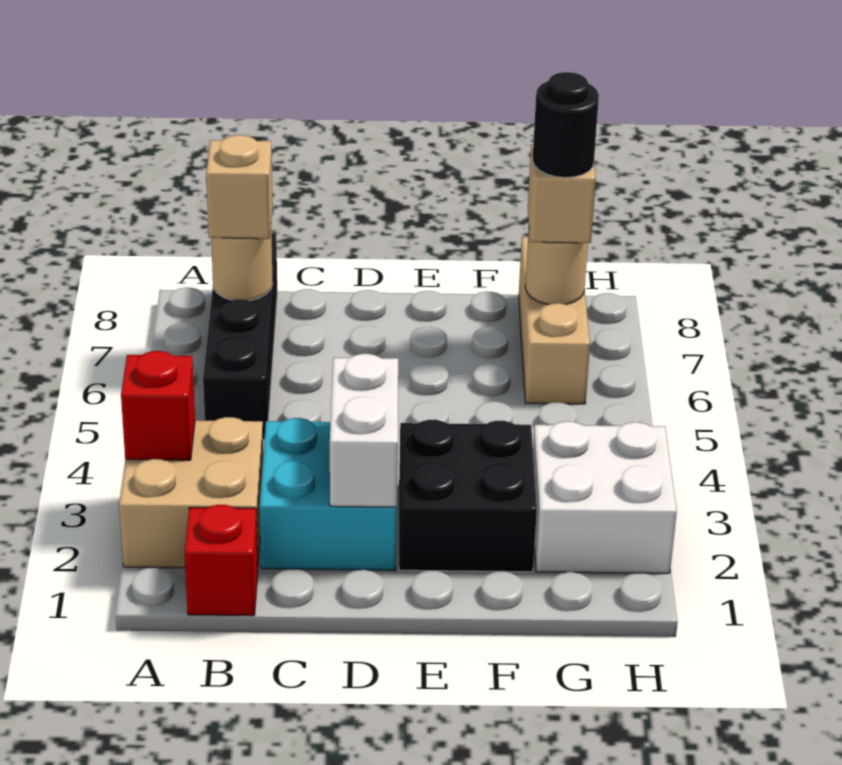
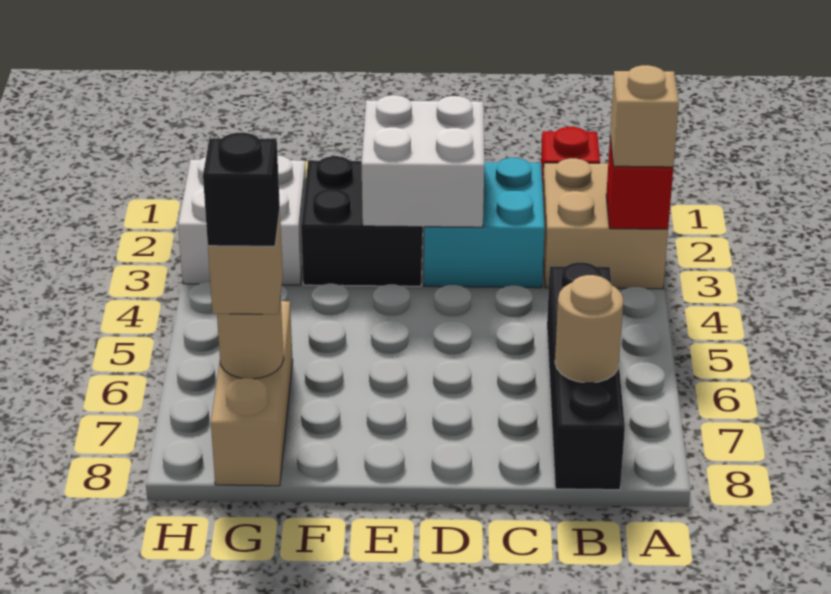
tan 1x1 brick [206,135,273,239] -> tan 1x1 brick moved to [610,65,679,167]
white 1x2 brick [330,354,398,507] -> white 2x2 brick [362,95,484,227]
black 1x1 round brick [532,72,599,178] -> black 1x1 brick [203,133,280,246]

